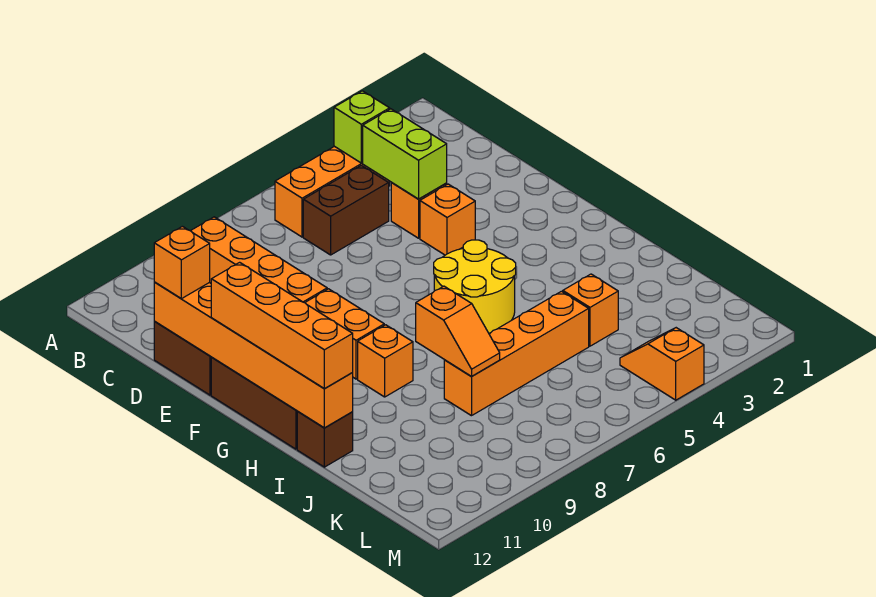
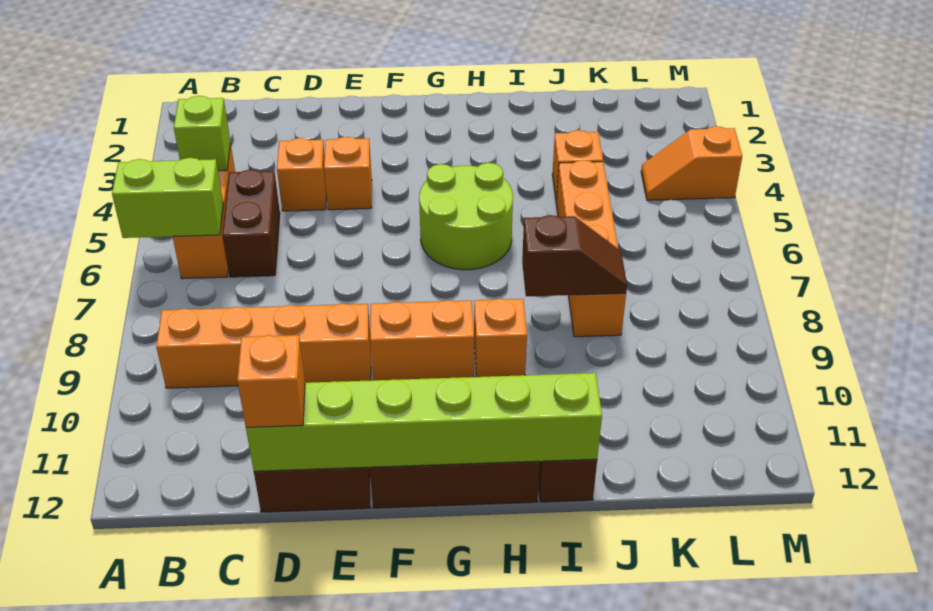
lime 1x2 brick [363,109,447,199] -> lime 1x2 brick moved to [112,158,223,238]
orange 1x6 brick [154,282,353,428] -> lime 1x6 brick [246,373,602,471]
orange 1x4 brick [211,262,353,389] -> none
yellow 2x2 round brick [434,240,516,333] -> lime 2x2 round brick [419,163,513,270]
orange 1x2 slope [416,286,500,377] -> brown 1x2 slope [522,215,627,296]

